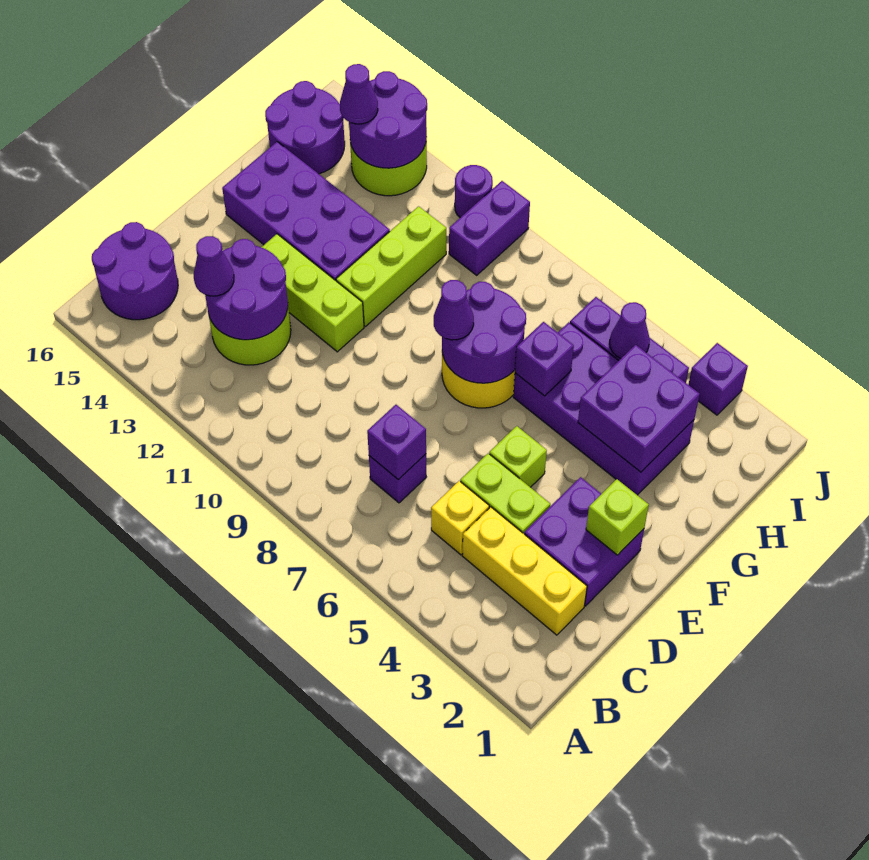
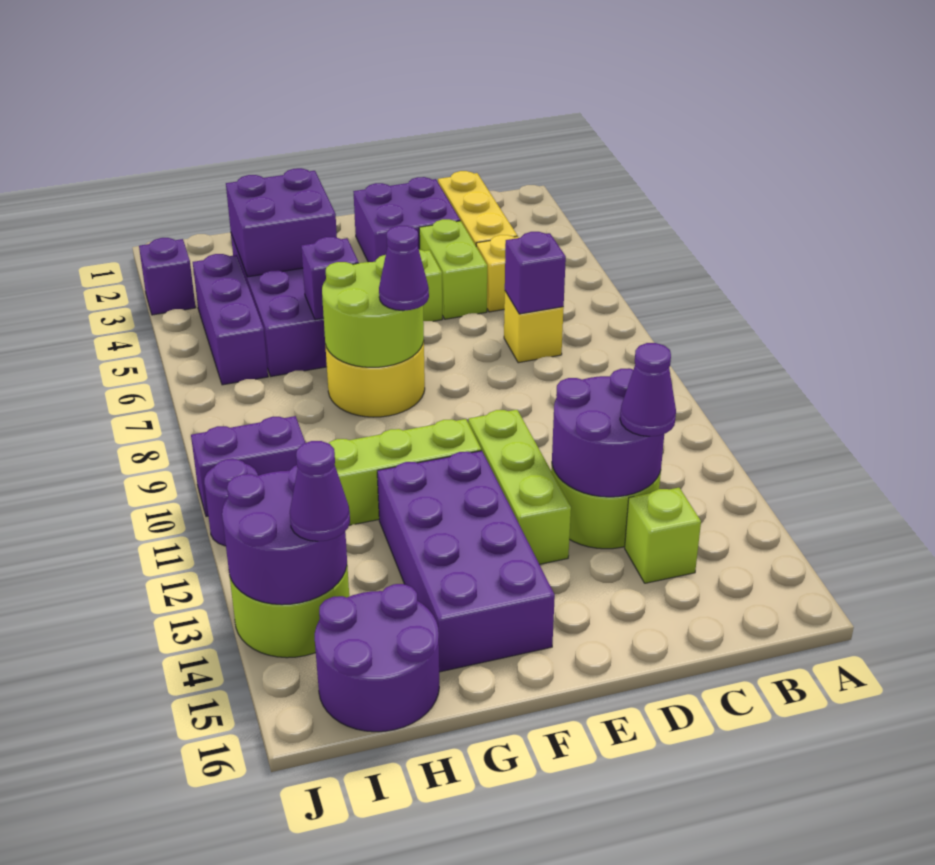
purple 2x2 round brick [92,222,178,320] -> none
purple 1x1 brick [369,454,426,503] -> yellow 1x1 brick [504,291,564,363]
lime 1x1 brick [586,479,649,555] -> lime 1x1 brick moved to [625,488,701,583]
purple 2x2 round brick [442,282,526,383] -> lime 2x2 round brick [322,255,424,367]
purple 1x1 cone [610,302,650,359] -> none

